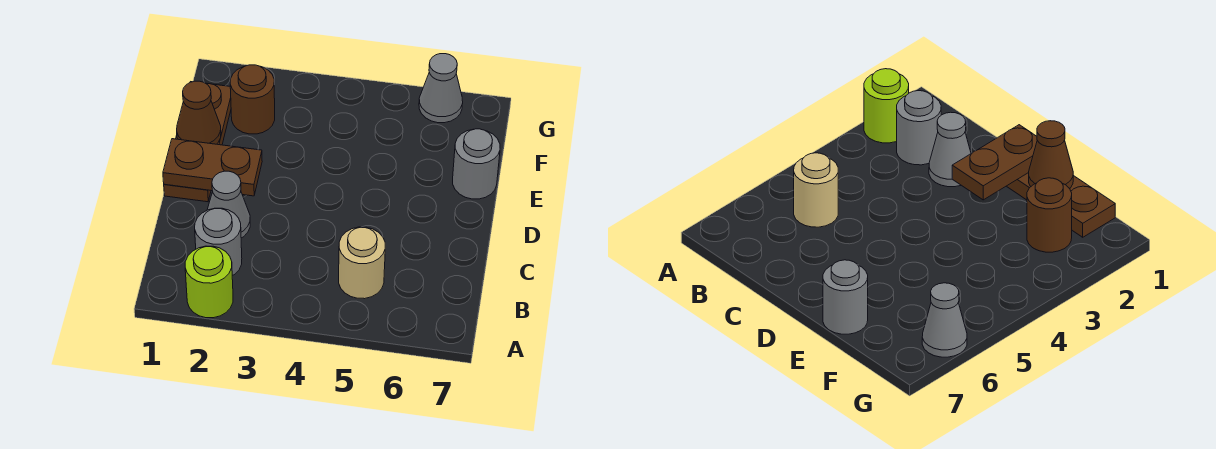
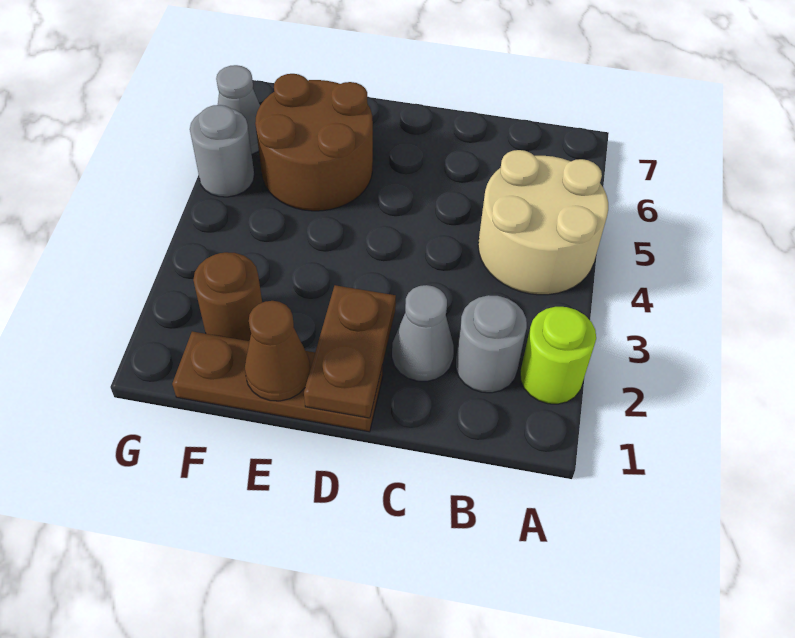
tan 1x1 round brick [339,227,385,299] -> tan 2x2 round brick [478,150,608,295]
none -> brown 2x2 round brick [255,74,373,211]
grey 1x1 round brick [453,129,500,199] -> grey 1x1 round brick moved to [190,105,254,197]

